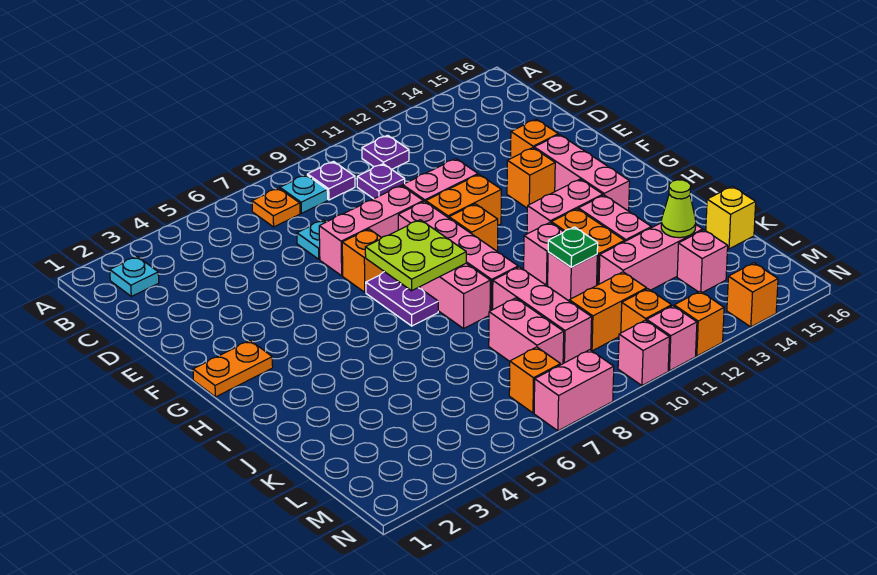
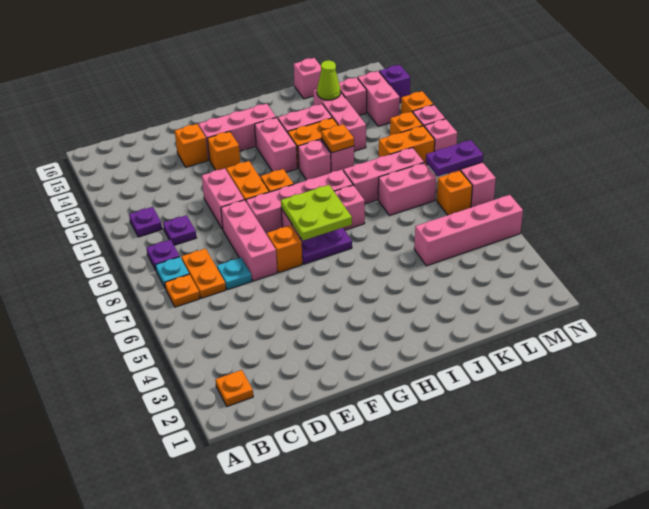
cyan 1x1 plate [110,256,159,296] -> orange 1x1 plate [215,370,253,406]
orange 1x2 plate [193,340,273,397] -> orange 1x2 plate moved to [181,249,226,298]
green 1x1 plate [548,227,598,267] -> orange 1x1 plate [321,124,354,153]
none -> pink 1x4 brick [414,195,523,266]
yellow 1x1 brick [706,186,756,249] -> pink 1x1 brick [294,58,321,99]
orange 1x2 brick [569,272,647,351] -> orange 1x2 brick turned to [379,126,435,165]
none -> purple 1x2 plate [426,140,483,177]
none -> pink 1x2 brick [358,71,400,126]
orange 1x1 brick [727,263,778,327] -> purple 1x1 brick [379,65,410,103]

